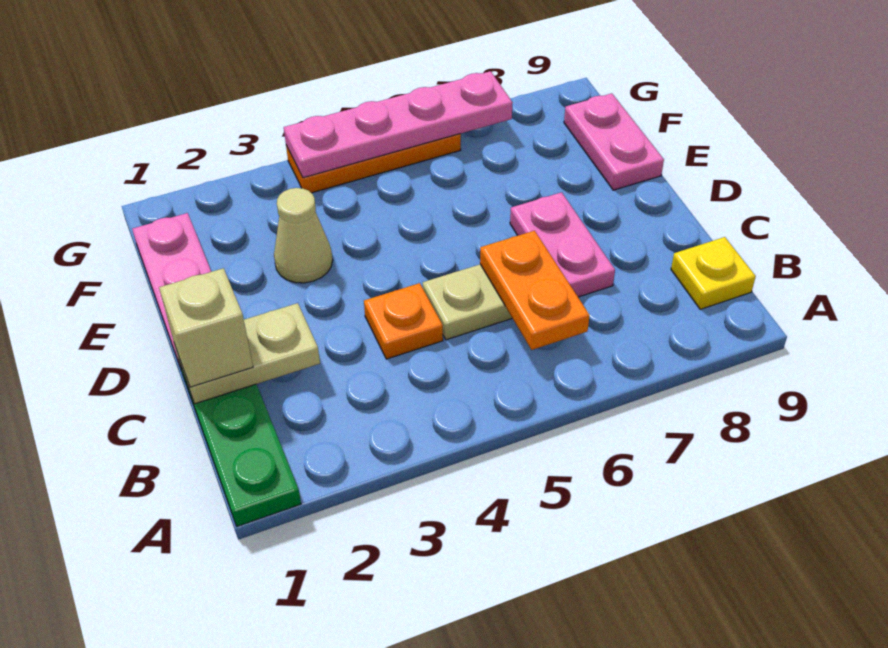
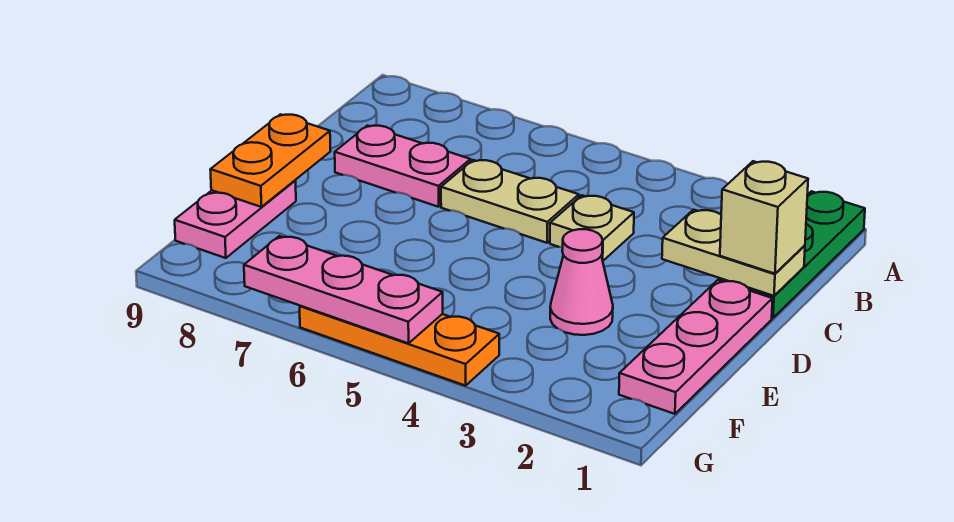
orange 1x2 plate [480,231,590,350] -> orange 1x2 plate moved to [210,114,331,207]
yellow 1x1 plate [671,237,756,309] -> none
orange 1x1 plate [364,283,443,359] -> tan 1x1 plate [550,195,634,261]
pink 1x2 plate [510,192,615,297] -> pink 1x2 plate turned to [335,126,471,207]
tan 1x1 cone [274,188,333,283] -> pink 1x1 cone [550,229,613,335]
pink 1x4 plate [284,71,513,178] -> pink 1x3 plate [244,236,443,343]

